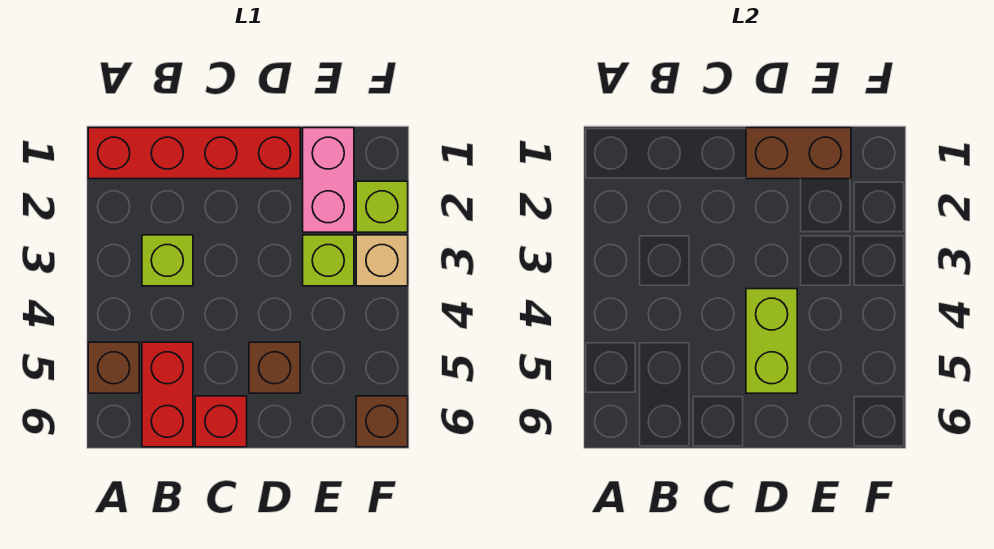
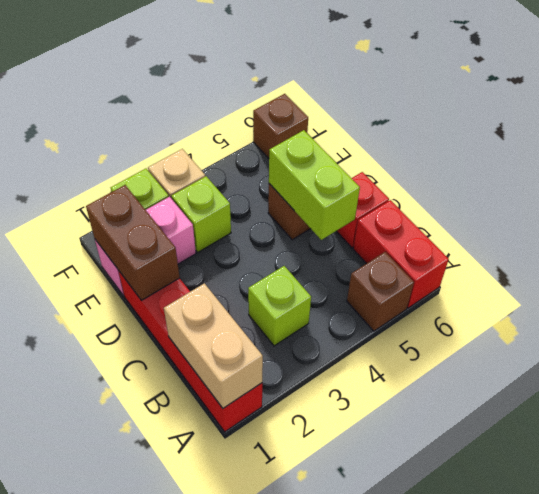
none -> tan 1x2 brick [164,283,263,408]
red 1x2 brick [142,342,193,447] -> red 1x2 brick turned to [353,200,449,308]
lime 1x2 brick [746,289,797,393] -> lime 1x2 brick turned to [269,130,360,240]

